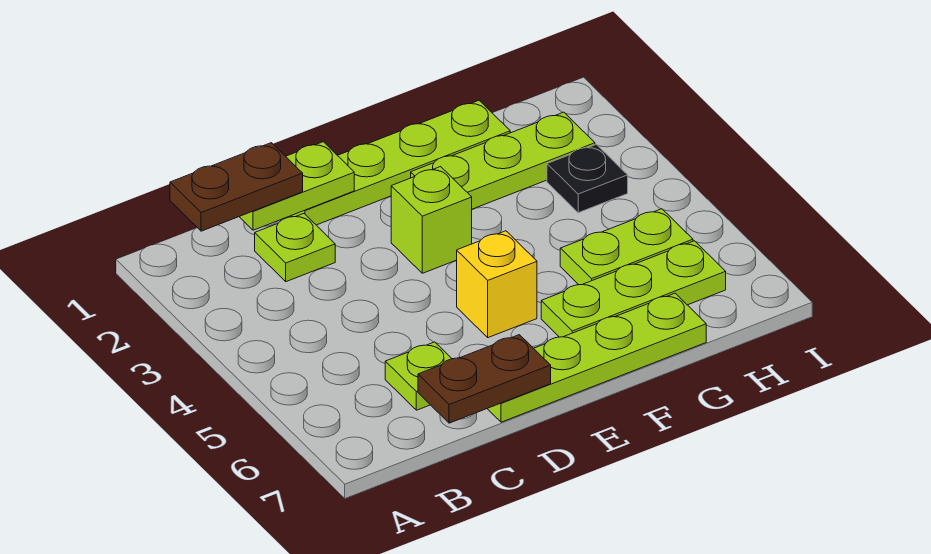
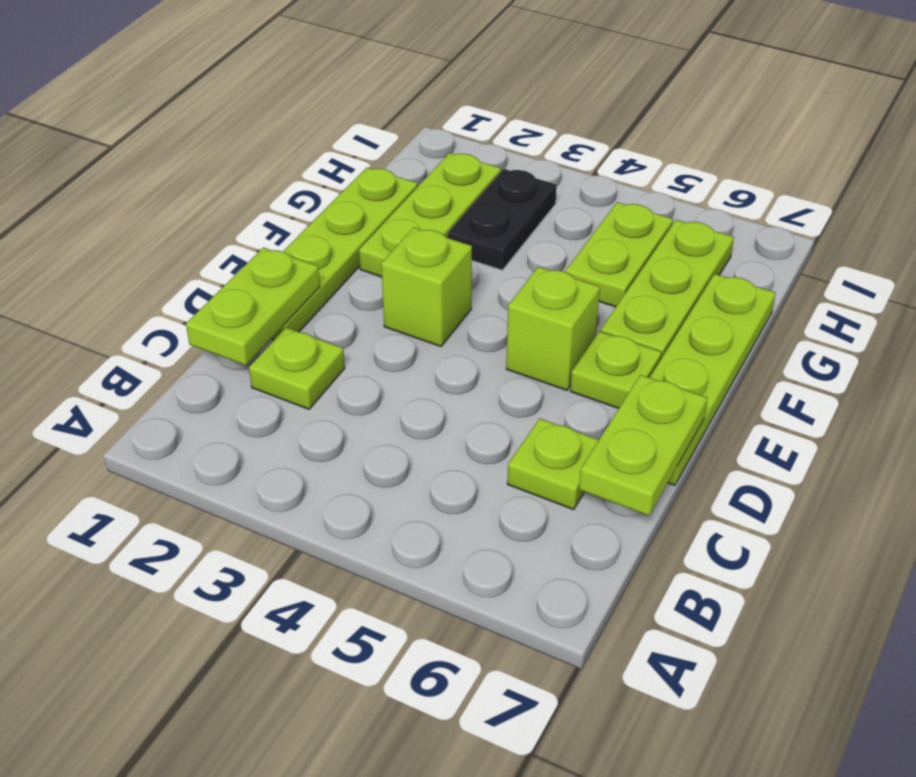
brown 1x2 plate [170,143,303,231] -> none
brown 1x2 plate [418,335,551,423] -> lime 1x2 plate [579,375,707,516]
yellow 1x1 brick [457,231,537,338] -> lime 1x1 brick [506,267,600,390]
none -> lime 1x1 plate [570,331,662,408]
black 1x1 plate [547,144,628,213] -> black 1x2 plate [448,169,557,270]

